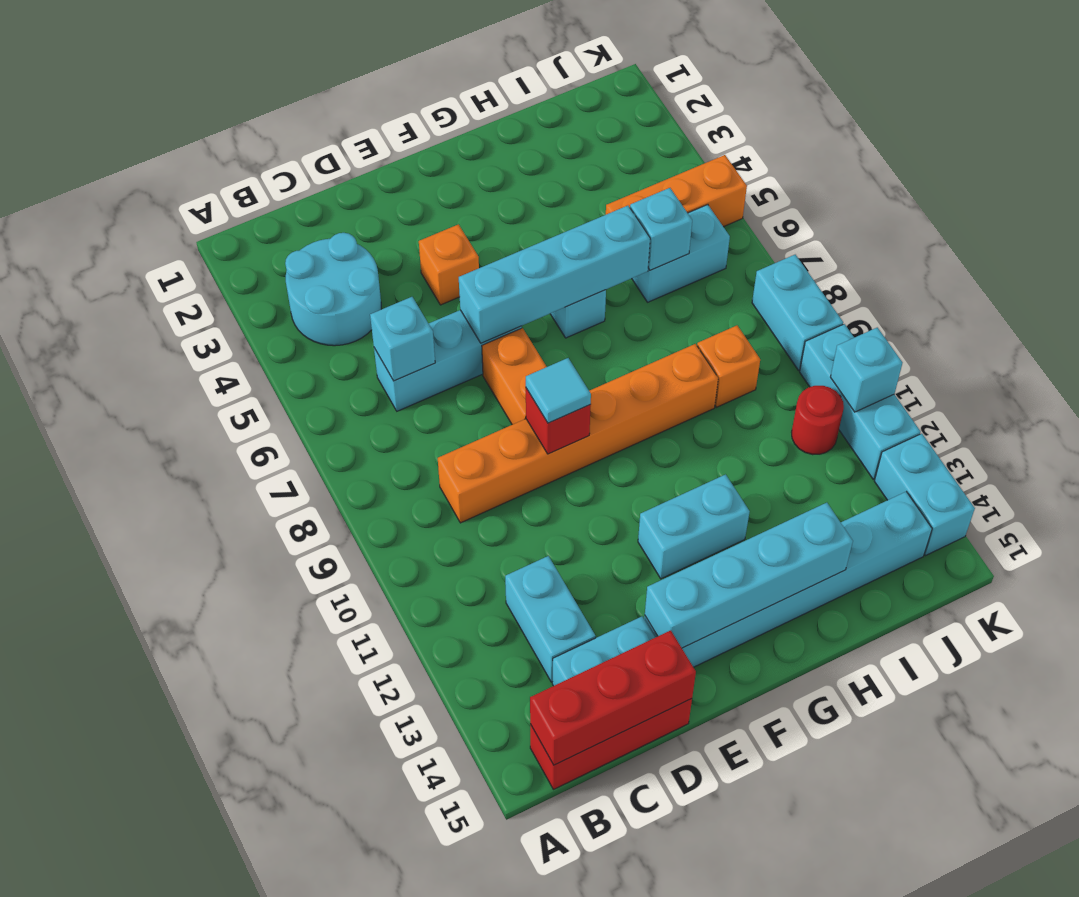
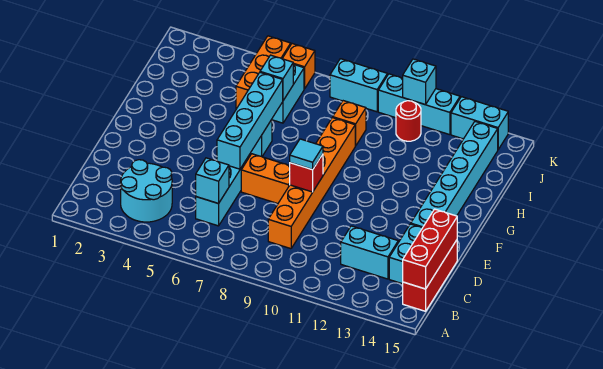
orange 1x1 brick [419,224,479,305] -> orange 1x1 brick moved to [282,44,315,89]
cyan 1x4 brick [645,503,853,648] -> none
cyan 1x2 brick [638,474,750,579] -> none

